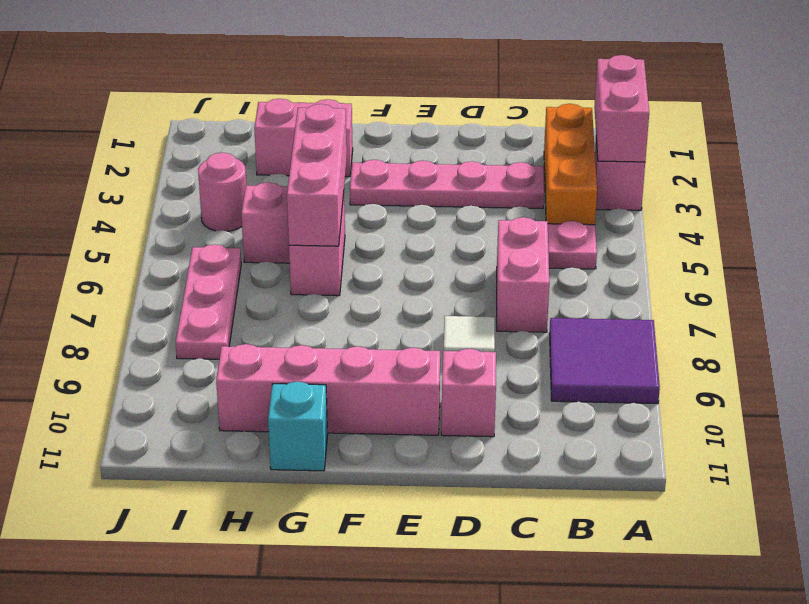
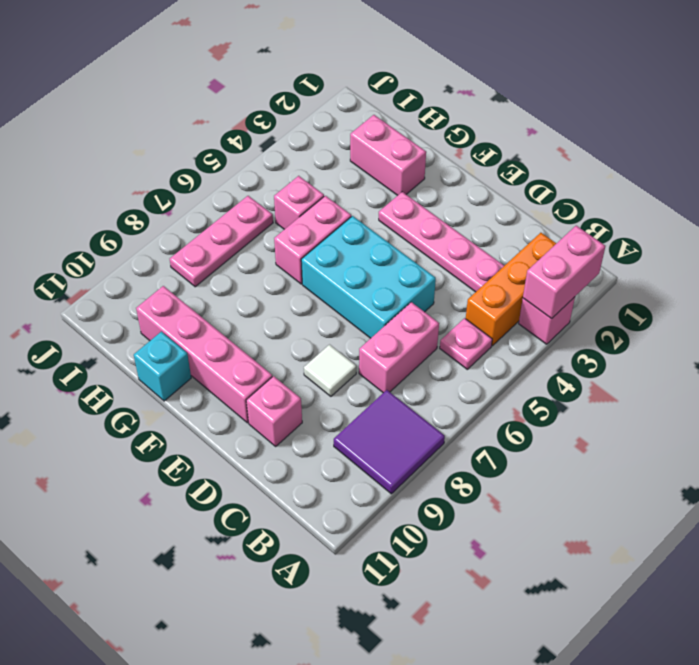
none -> cyan 2x3 brick [301,216,436,338]
pink 1x3 brick [287,104,347,246] -> none
pink 1x1 round brick [198,153,246,231] -> none

